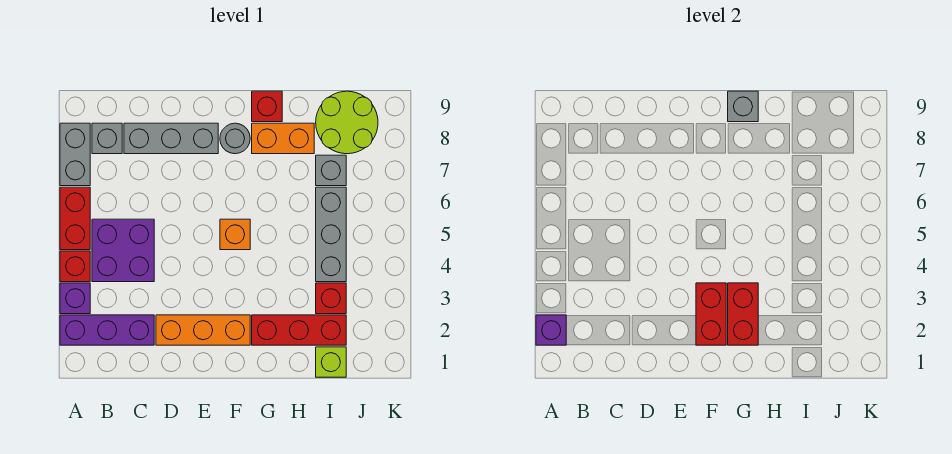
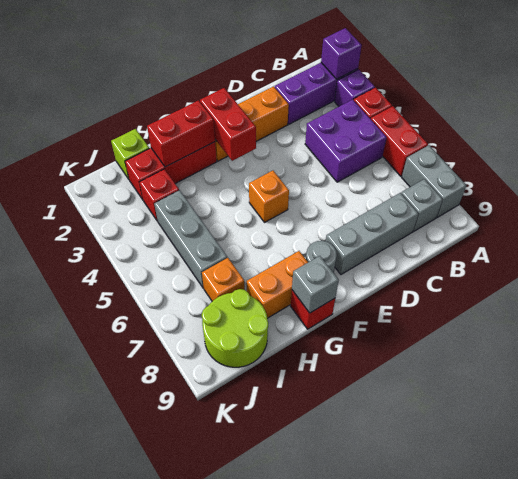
red 1x2 brick [728,283,758,345] -> red 1x2 brick turned to [147,100,215,167]
grey 1x1 brick [316,155,346,186] -> orange 1x1 brick [202,258,245,301]

